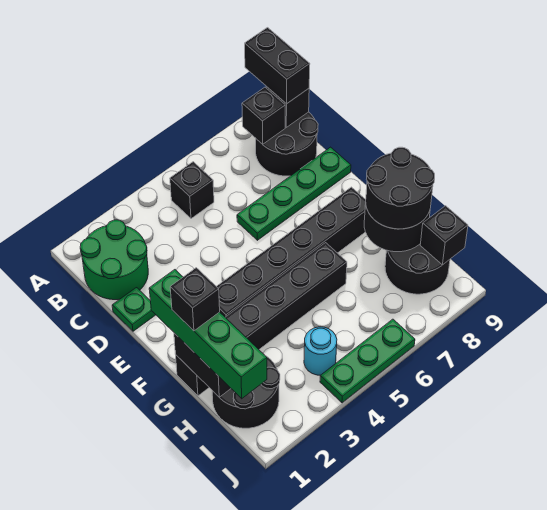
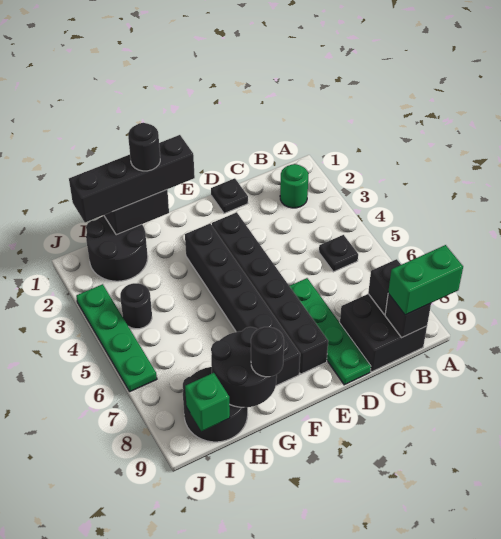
black 1x2 brick [245,28,310,104] -> green 1x2 brick [388,245,463,315]
green 2x2 round brick [80,220,148,300] -> green 1x1 round brick [280,164,308,208]
black 1x1 brick [170,162,214,219] -> black 1x1 plate [319,235,358,272]
black 2x2 round brick [256,112,318,176] -> black 2x2 brick [340,294,427,372]
green 1x1 plate [112,288,156,331] -> black 1x1 plate [211,178,248,213]
green 1x4 brick [149,270,267,399] -> black 1x4 brick [69,135,195,222]
black 1x6 brick [176,243,347,396] -> black 1x6 brick moved to [212,212,328,374]
black 1x1 brick [170,268,220,331] -> black 1x1 round brick [128,123,160,171]
black 2x2 round brick [366,147,435,229] -> black 1x1 round brick [251,327,284,377]
cyan 1x1 round brick [304,327,337,375] -> black 1x1 round brick [120,283,152,329]
black 1x1 brick [420,206,468,265] -> green 1x1 brick [185,373,230,431]
green 1x3 plate [320,319,415,403] -> green 1x4 plate [76,284,157,391]

